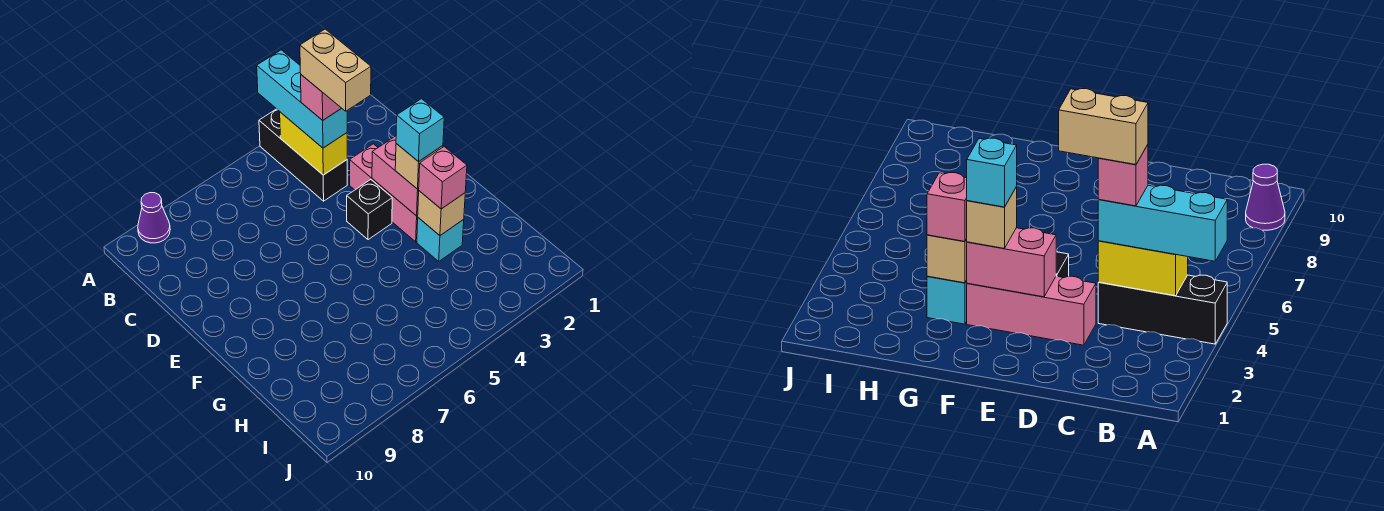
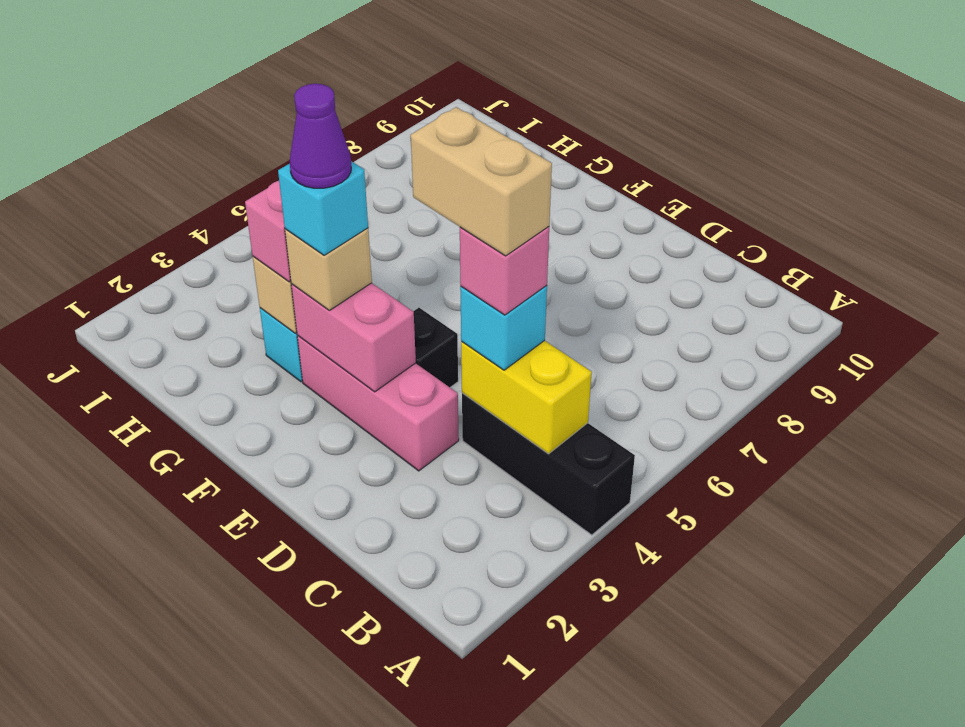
cyan 1x3 brick [257,50,347,148] -> cyan 1x1 brick [460,285,547,370]
purple 1x1 cone [138,193,170,243] -> purple 1x1 cone moved to [290,84,351,188]

